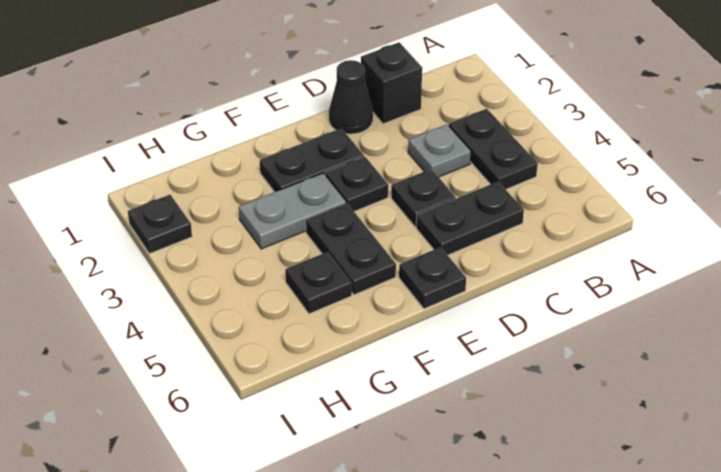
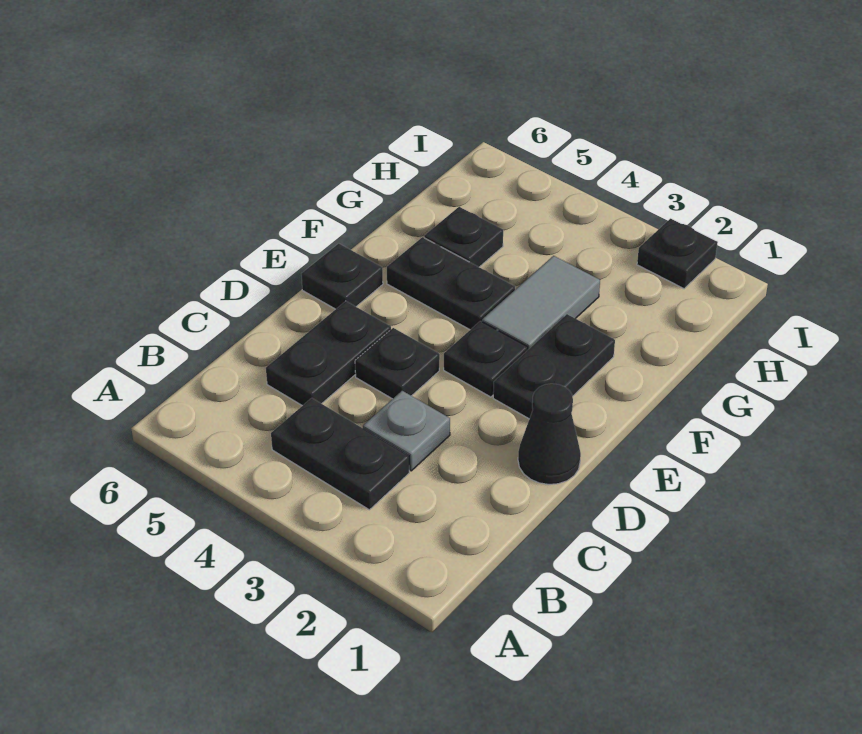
black 1x1 brick [361,42,422,124] -> none
grey 1x2 plate [239,173,346,249] -> grey 1x2 tile [482,256,600,349]

